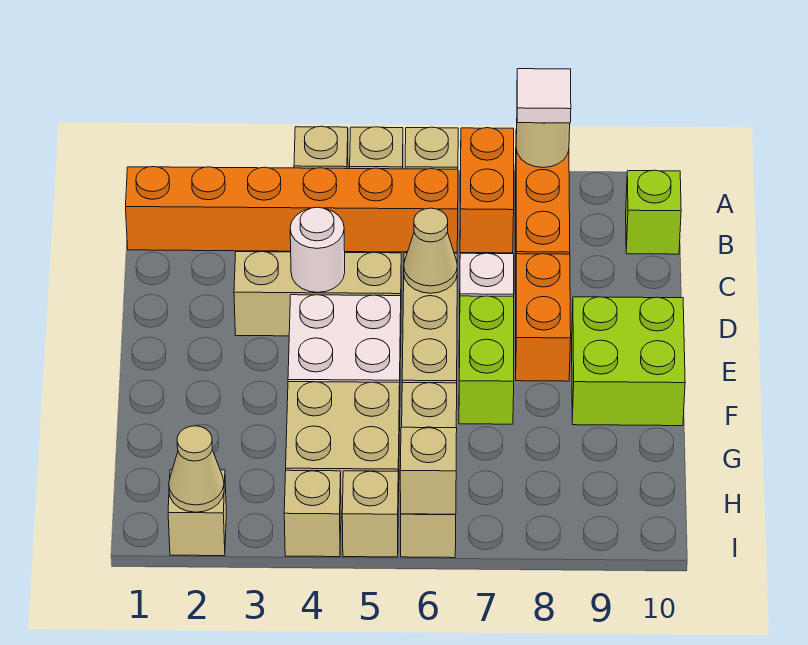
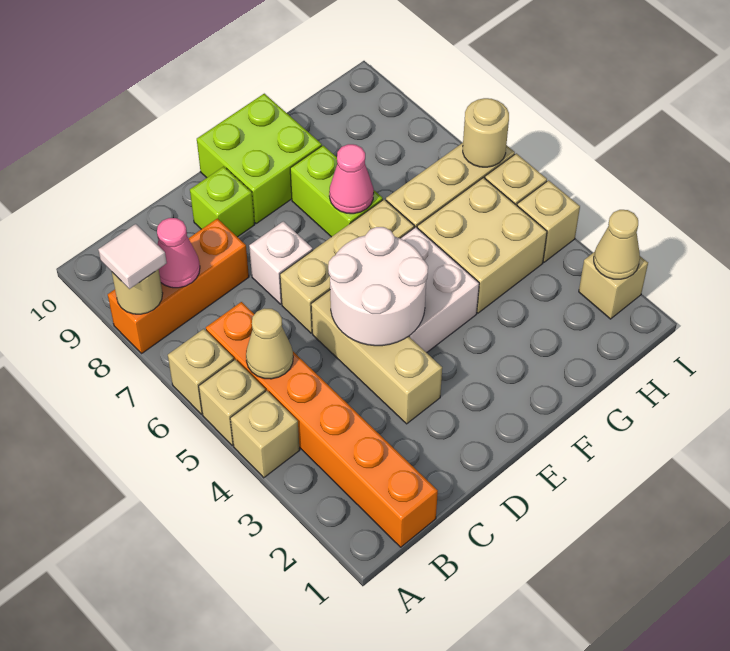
orange 1x2 brick [460,128,514,253] -> none
none -> pink 1x1 cone [157,218,200,288]
lime 1x1 brick [626,170,681,254] -> lime 1x1 brick moved to [190,166,255,237]
white 1x1 round brick [290,207,345,292] -> white 2x2 round brick [328,227,428,346]
tan 1x1 cone [404,208,457,293] -> tan 1x1 cone moved to [246,308,293,379]
orange 1x2 brick [516,254,571,381] -> none
lime 1x2 brick [459,296,514,424] -> lime 1x2 brick turned to [290,146,383,237]
none -> pink 1x1 cone [329,144,374,214]
tan 1x1 brick [400,427,457,515] -> tan 1x1 round brick [463,98,509,167]

